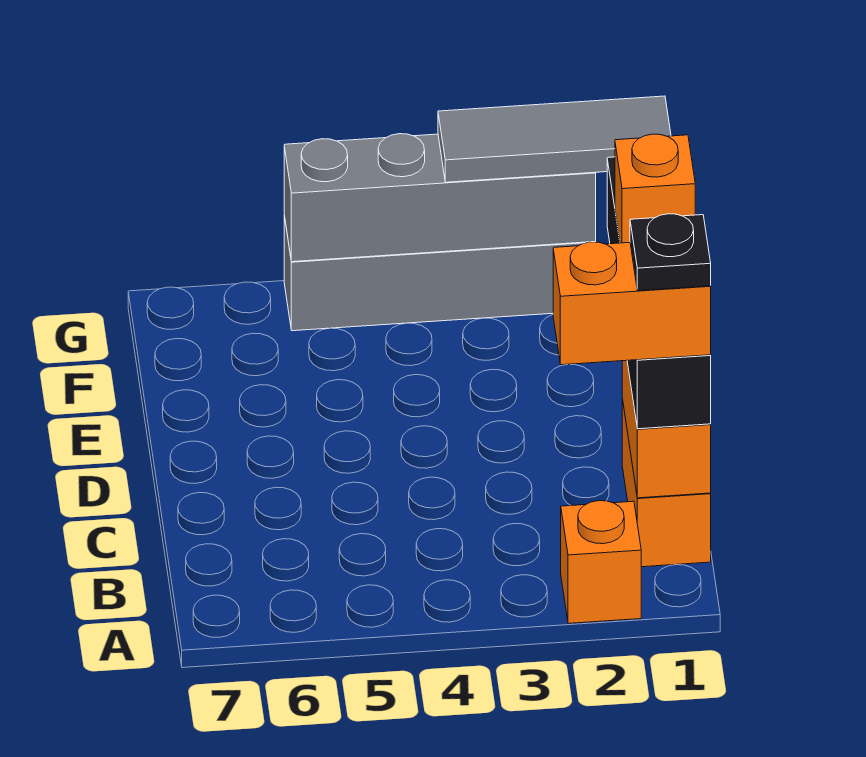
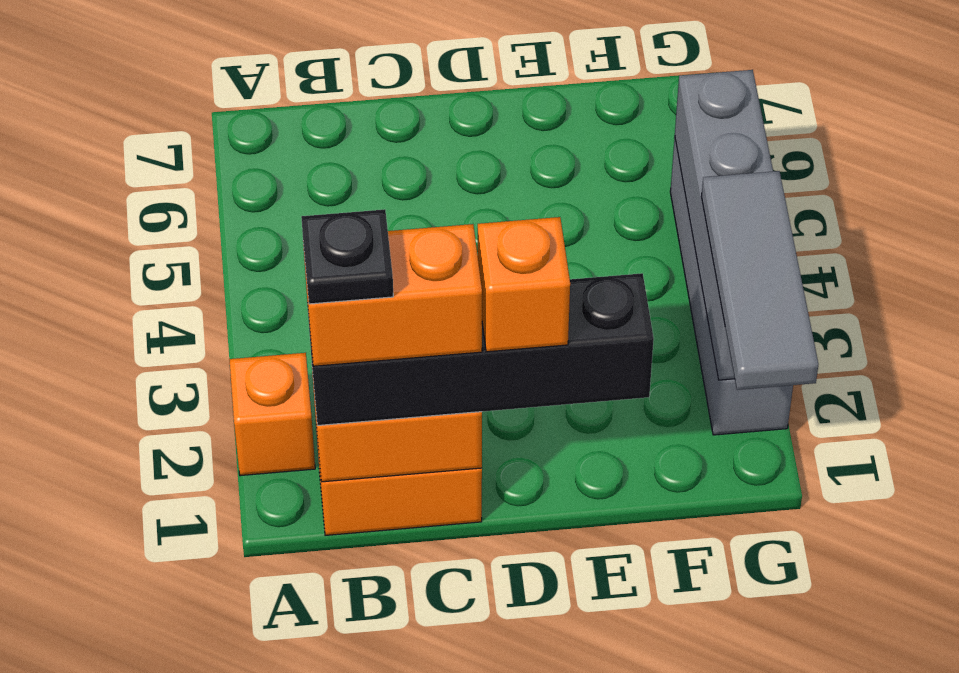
orange 1x2 brick [553,242,711,365] -> orange 1x2 brick turned to [303,224,482,366]

